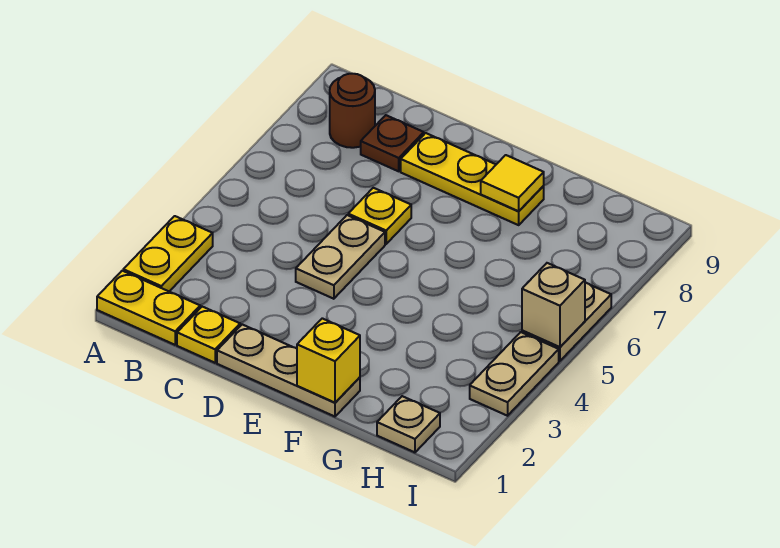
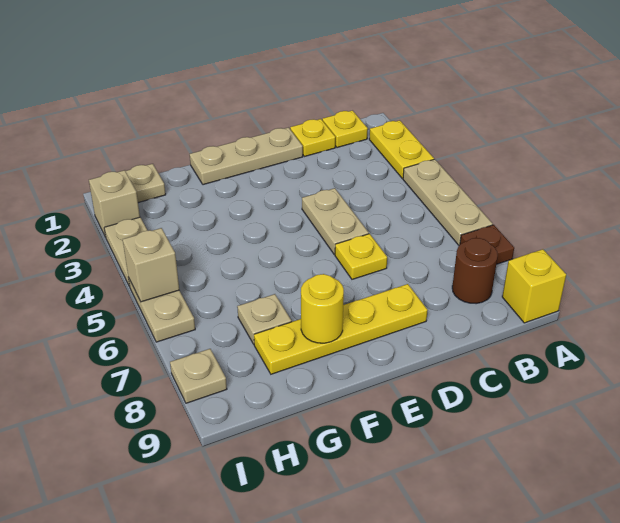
yellow 1x2 plate [97,271,200,345] -> yellow 1x1 plate [322,111,368,148]
none -> tan 1x3 plate [403,159,493,245]
brown 1x1 plate [361,115,424,171] -> brown 1x1 plate moved to [460,225,514,264]
yellow 1x3 plate [401,133,544,225] -> yellow 1x4 plate [254,284,428,374]
yellow 1x1 brick [297,318,360,403] -> yellow 1x1 brick moved to [502,249,566,323]
yellow 1x1 tile [481,155,544,211] -> yellow 1x1 round brick [301,274,344,343]
none -> tan 1x1 plate [237,294,292,344]
none -> tan 1x1 brick [89,170,140,237]
none -> tan 1x1 plate [170,349,227,403]

